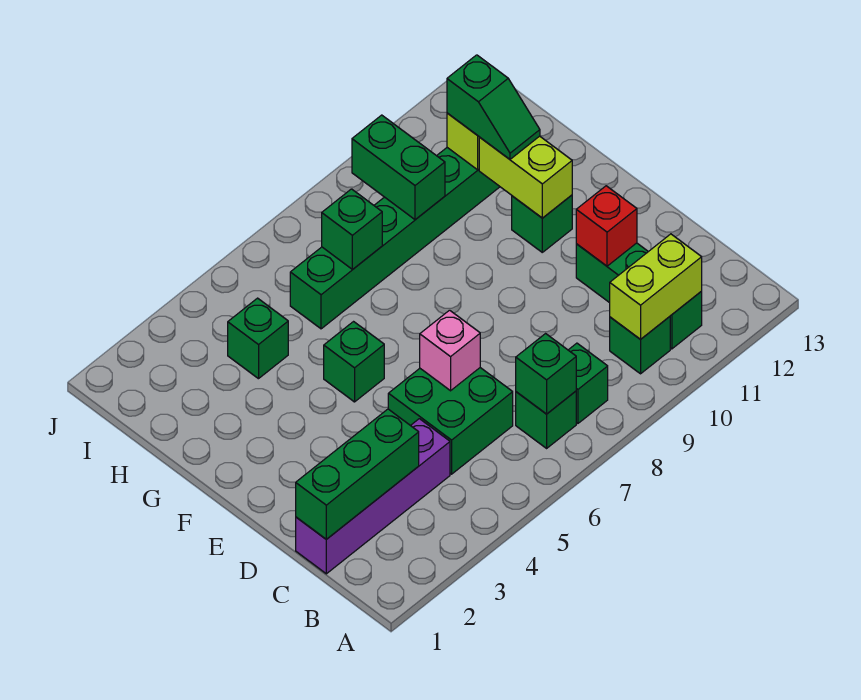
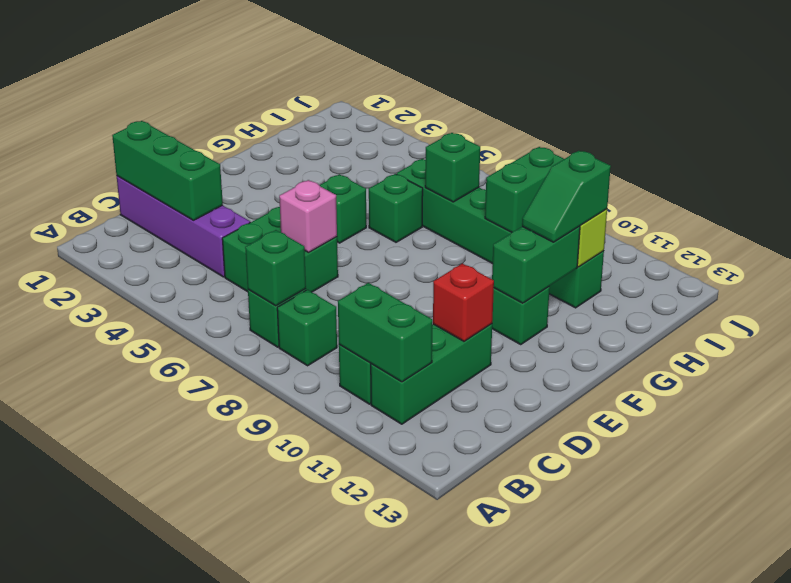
lime 1x2 brick [610,234,702,339] -> green 1x2 brick [338,283,433,382]
lime 1x2 brick [479,136,572,218] -> green 1x2 brick [492,226,580,303]
green 1x1 brick [228,298,288,379] -> green 1x1 brick moved to [369,174,423,242]

